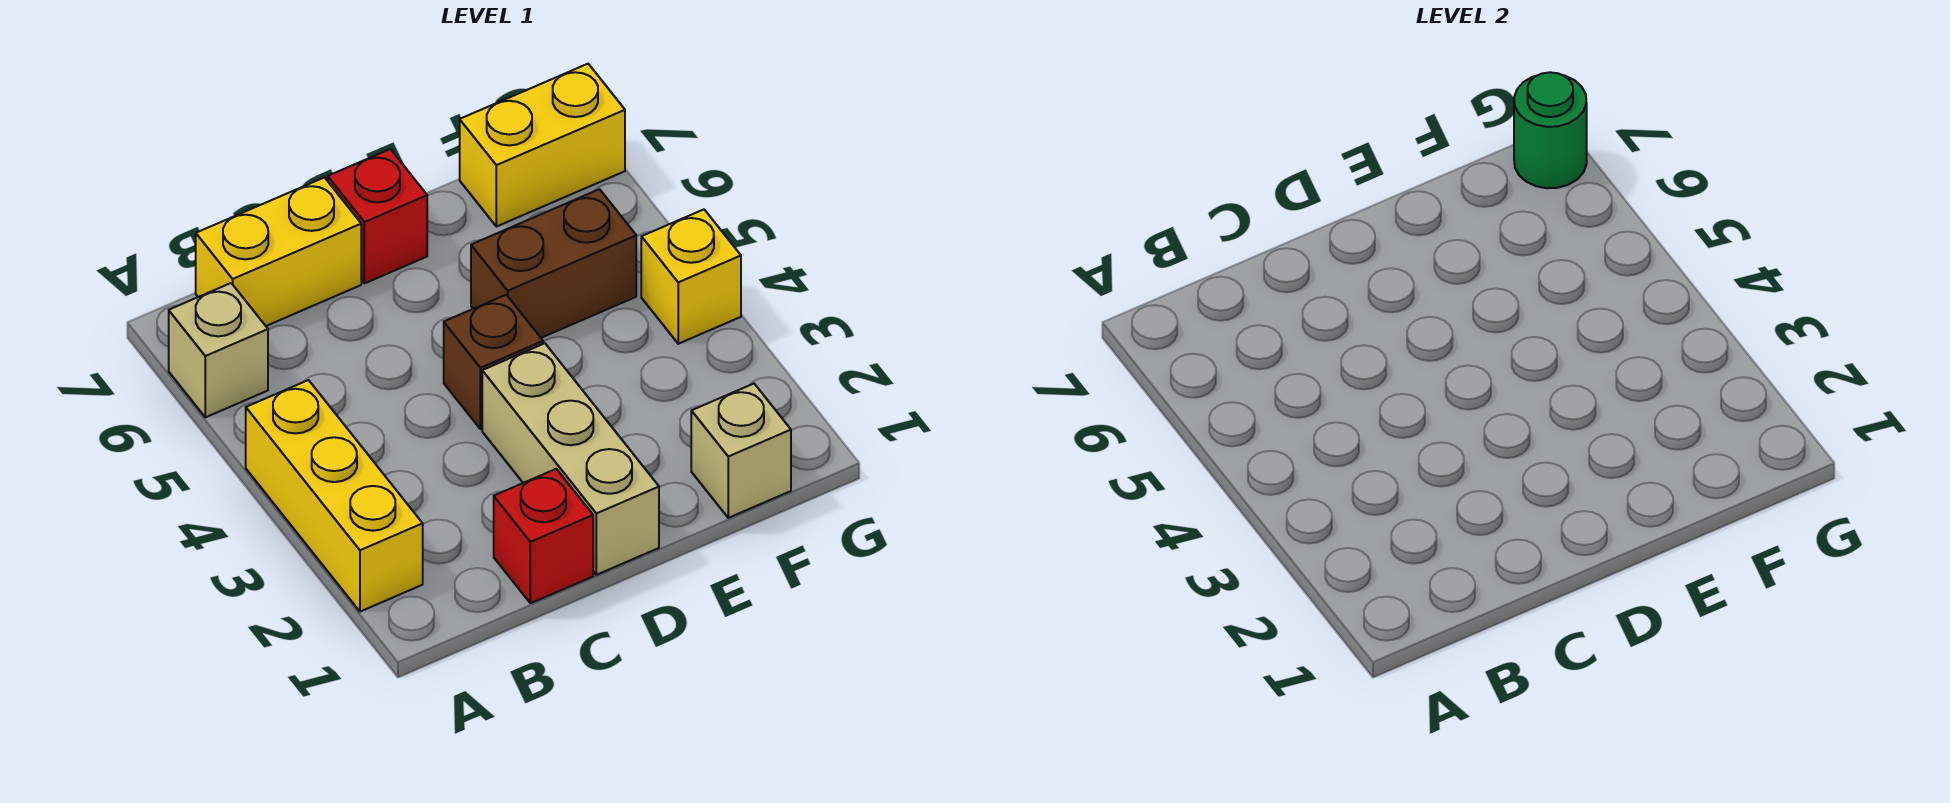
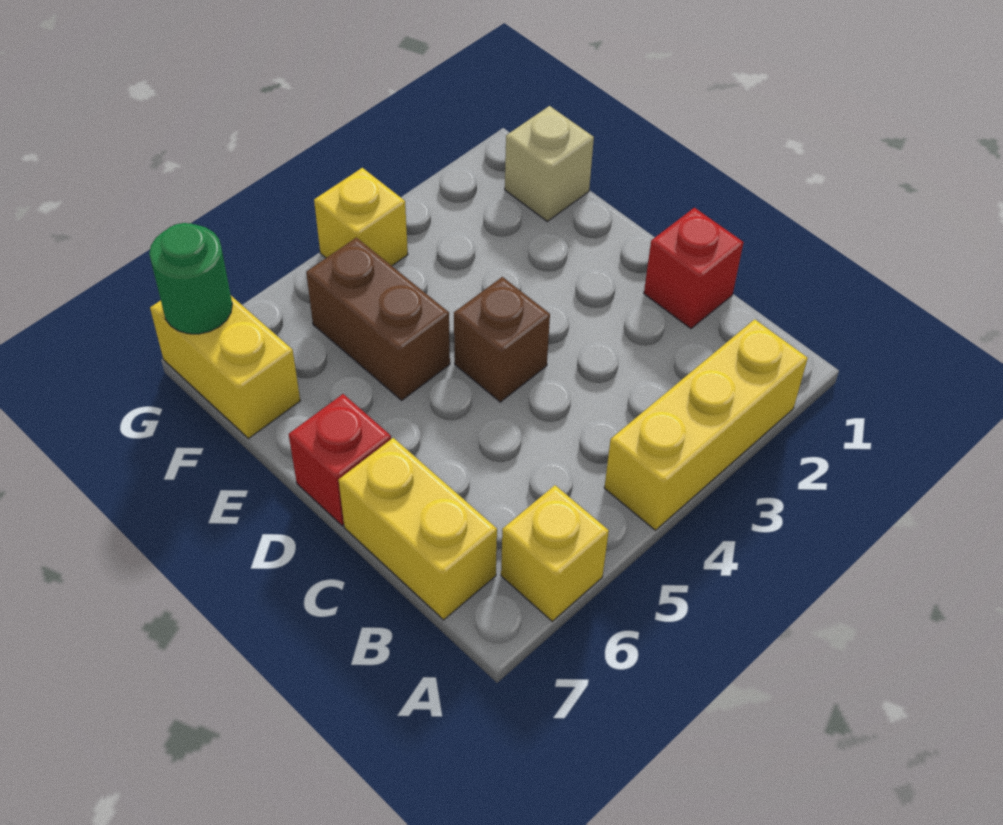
tan 1x1 brick [169,283,268,417] -> yellow 1x1 brick [501,485,609,621]
tan 1x3 brick [482,343,659,575] -> none

